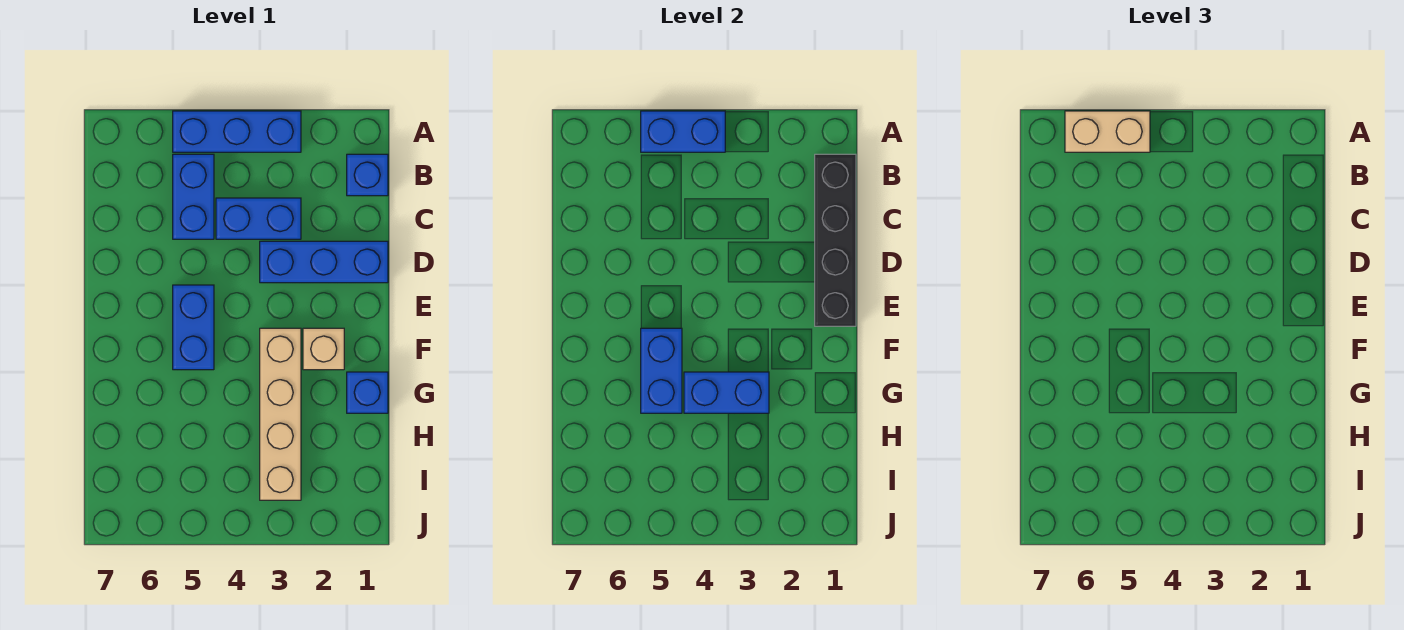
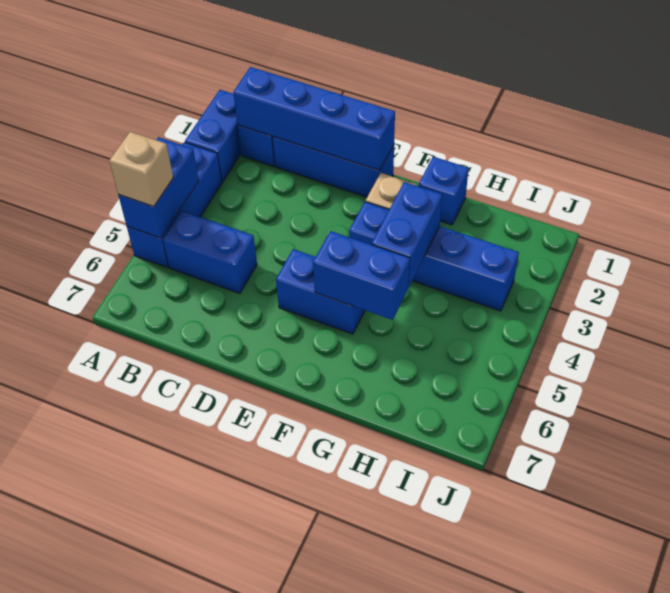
tan 1x2 brick [1065,111,1150,152] -> tan 1x1 brick [109,132,173,206]
black 1x4 brick [815,154,856,326] -> blue 1x4 brick [233,67,395,170]
blue 1x2 brick [216,198,301,239] -> blue 1x2 brick moved to [185,90,241,182]
blue 1x3 brick [260,241,388,283] -> blue 1x3 brick turned to [273,137,394,197]
tan 1x4 brick [260,328,301,500] -> blue 1x4 brick [349,202,519,311]

